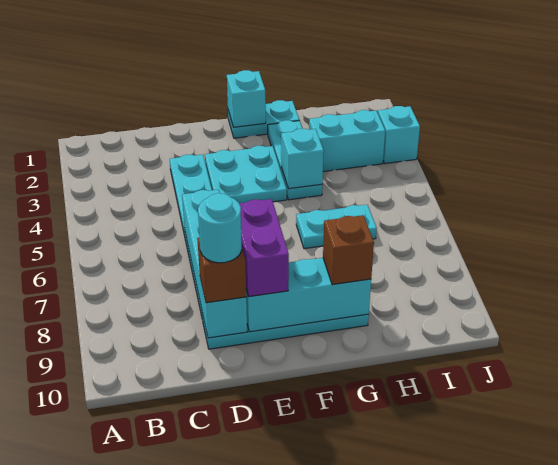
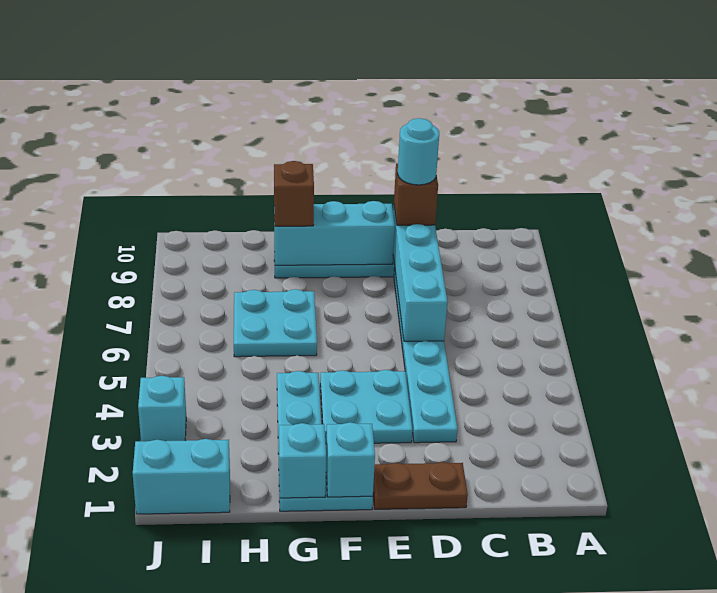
none -> brown 1x2 plate [373,462,468,509]
purple 1x2 brick [239,199,289,297] -> none
cyan 1x1 brick [281,129,324,189] -> cyan 1x1 brick moved to [279,423,326,498]
cyan 1x2 plate [296,205,377,249] -> cyan 2x2 plate [234,289,317,357]
cyan 1x2 brick [309,110,385,172] -> cyan 1x2 brick moved to [133,439,230,514]

